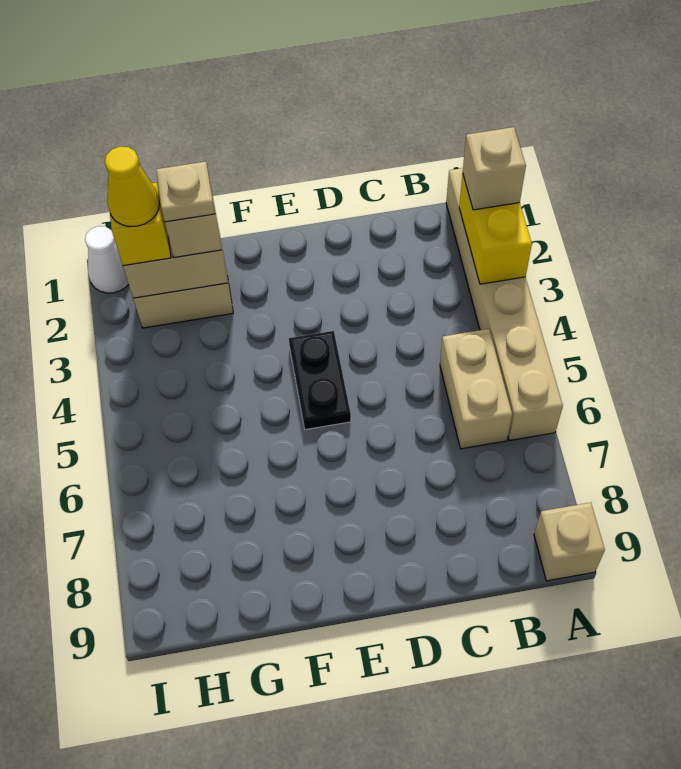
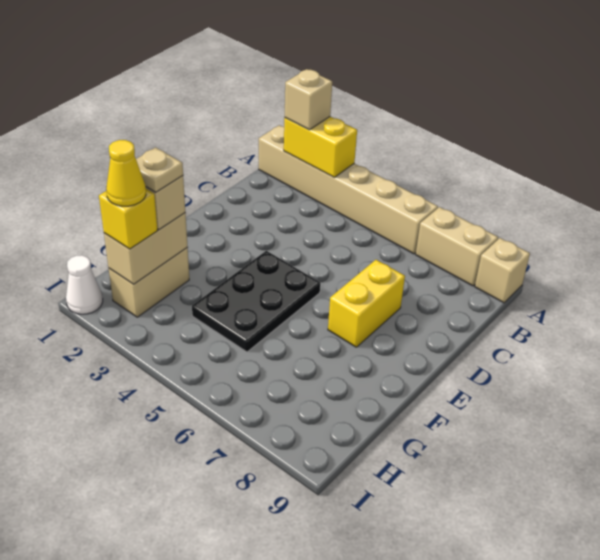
tan 1x2 brick [440,329,512,449] -> tan 1x2 brick moved to [416,207,498,286]
none -> yellow 1x2 brick [328,260,405,347]
black 1x2 plate [289,331,351,430] -> black 2x3 plate [192,251,320,352]

